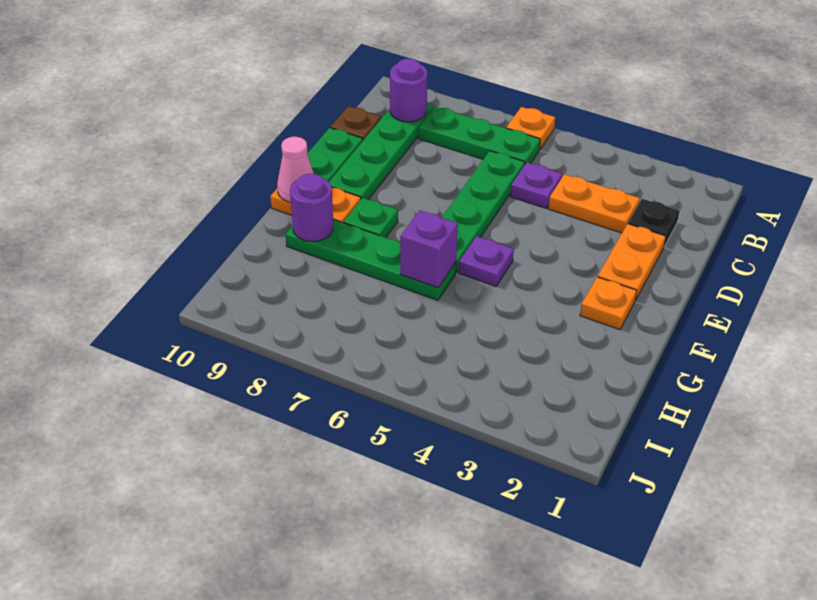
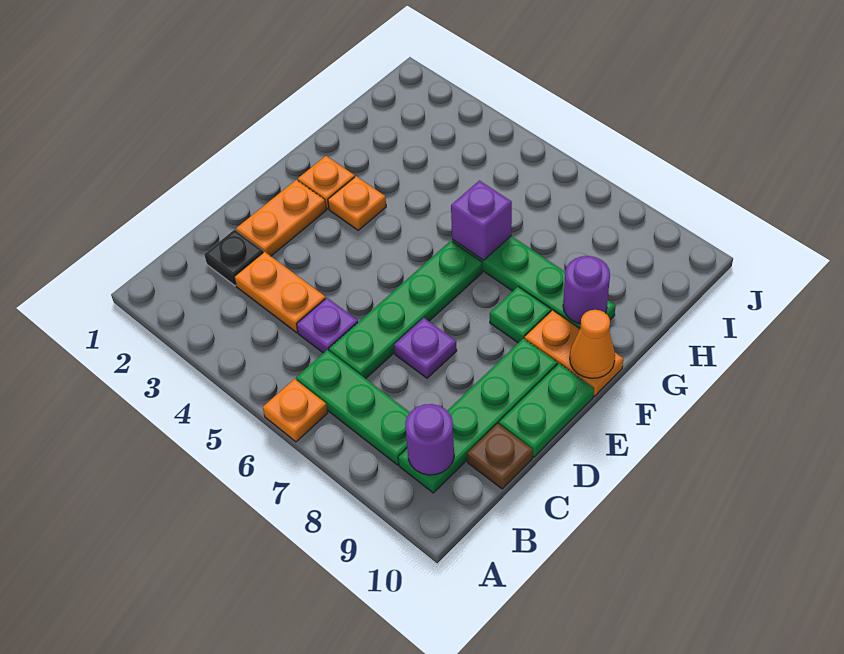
none -> orange 1x1 plate [328,176,386,230]
purple 1x1 plate [459,236,514,286] -> purple 1x1 plate moved to [394,318,457,378]
pink 1x1 cone [277,137,314,202] -> orange 1x1 cone [570,310,615,378]

